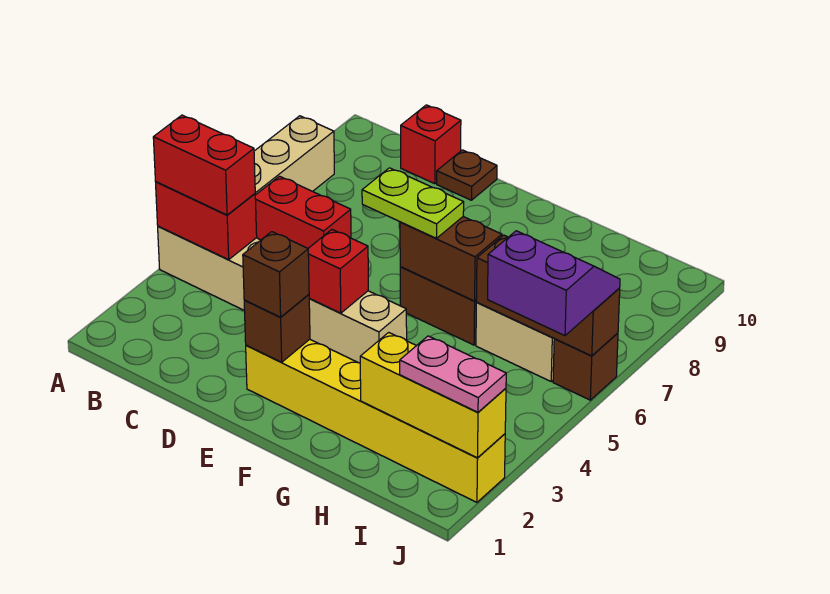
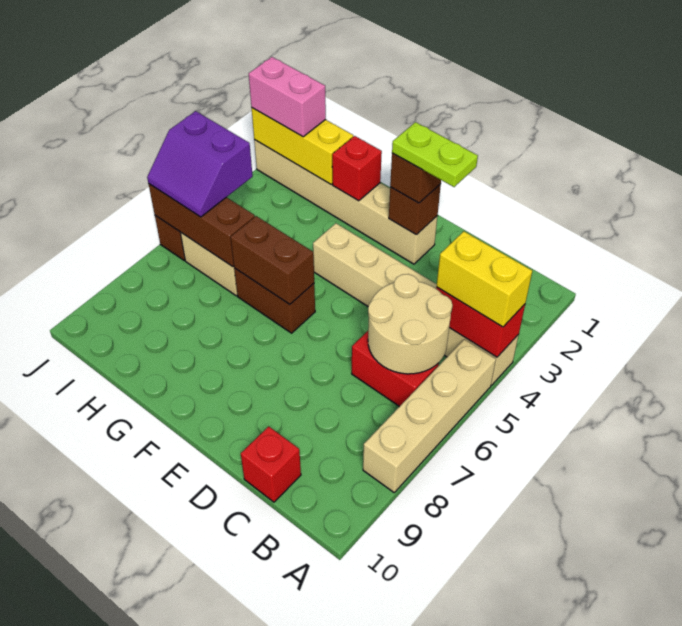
red 1x2 brick [153,115,255,215] -> yellow 1x2 brick [436,231,532,327]
none -> tan 2x2 round brick [368,274,453,374]
brown 1x1 plate [437,150,497,200] -> none
yellow 1x6 brick [246,339,505,502] -> tan 1x6 brick [254,140,437,264]
red 1x1 brick [308,230,368,313] -> red 1x1 brick moved to [332,136,382,201]
lime 1x2 plate [362,168,464,238] -> lime 1x2 plate moved to [392,122,478,187]
pink 1x2 plate [400,336,506,412] -> pink 1x2 brick [249,57,326,137]

